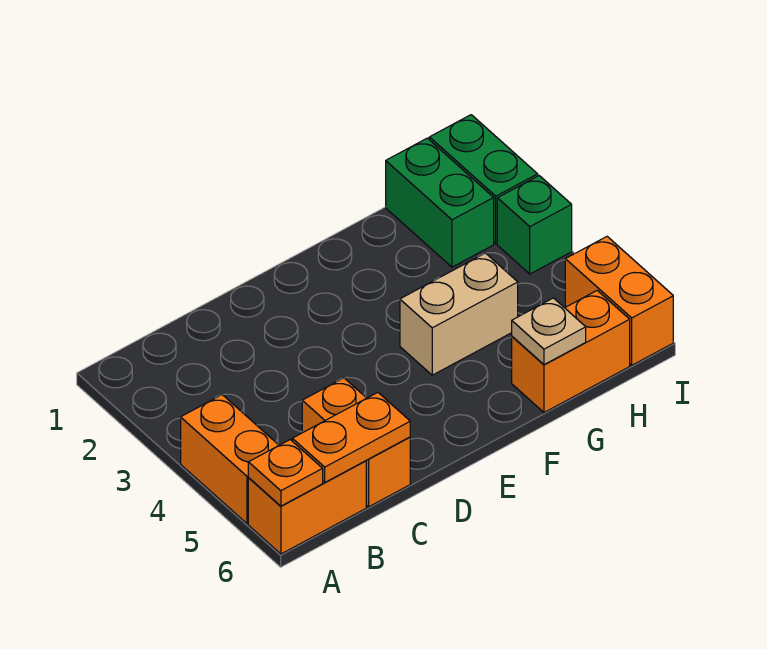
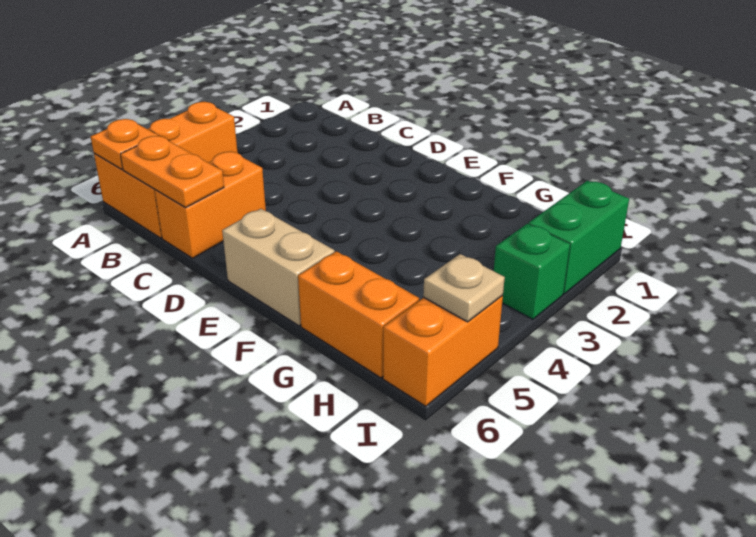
tan 1x2 brick [400,253,518,375] -> tan 1x2 brick moved to [222,209,335,326]
tan 1x1 plate [512,298,586,365] -> tan 1x1 plate moved to [423,254,505,322]
green 1x2 brick [386,138,494,267] -> none

